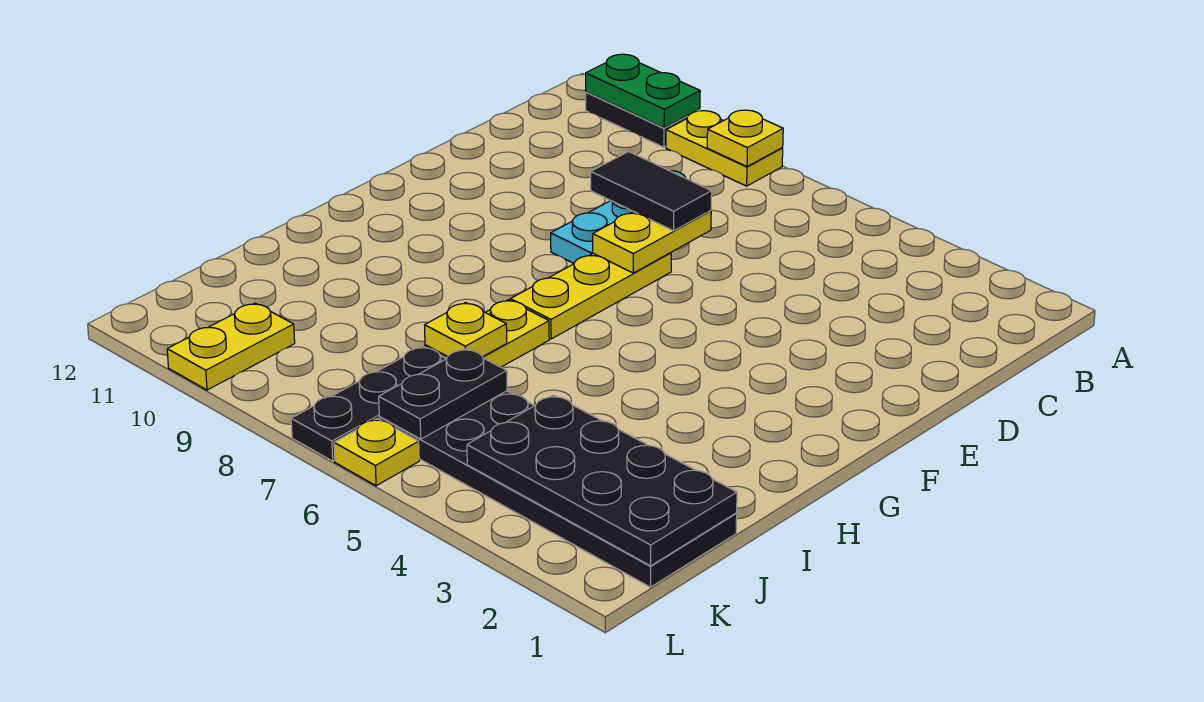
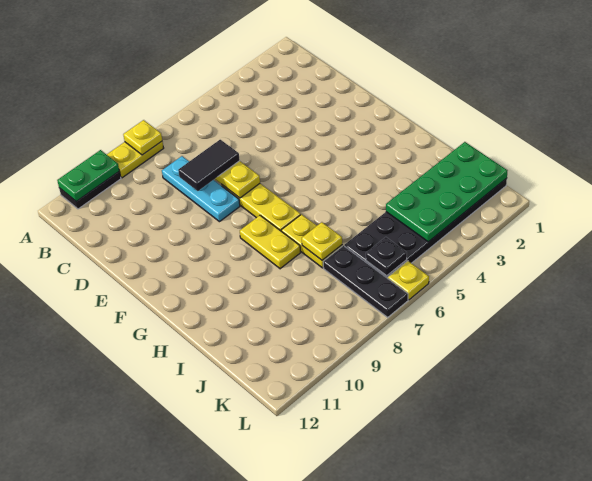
black 2x4 plate [467,395,737,566] -> green 2x4 plate [386,142,507,242]
black 1x2 plate [379,349,507,439] -> black 1x1 plate [366,237,407,276]
yellow 1x2 plate [167,303,295,390] -> yellow 1x2 plate moved to [240,215,301,269]

